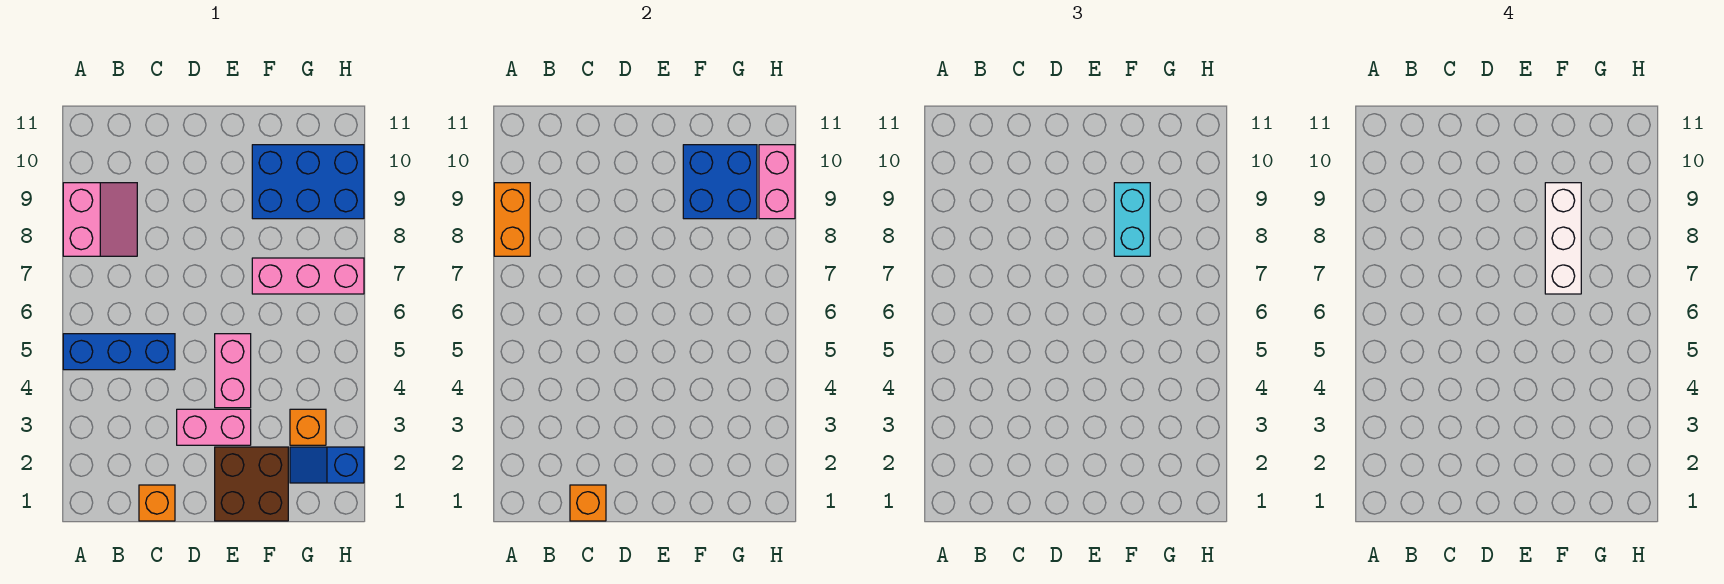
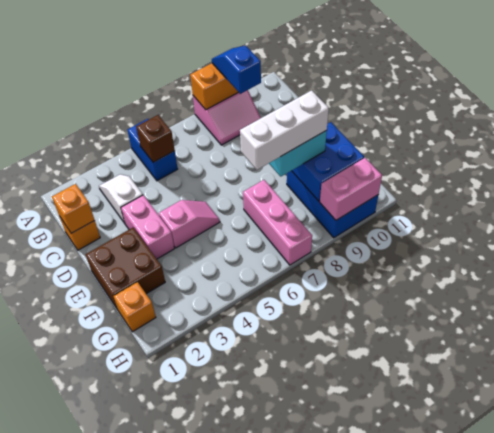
blue 1x3 brick [63,334,175,370] -> blue 1x2 brick [127,119,178,181]
none -> white 1x2 slope [99,174,143,223]
none -> brown 1x1 brick [136,115,175,162]
pink 1x2 brick [215,334,251,408] -> pink 1x2 slope [159,200,220,248]
blue 1x2 slope [290,447,364,483] -> blue 1x2 slope moved to [212,46,261,94]
orange 1x1 brick [290,409,326,445] -> orange 1x1 brick moved to [114,282,156,332]

